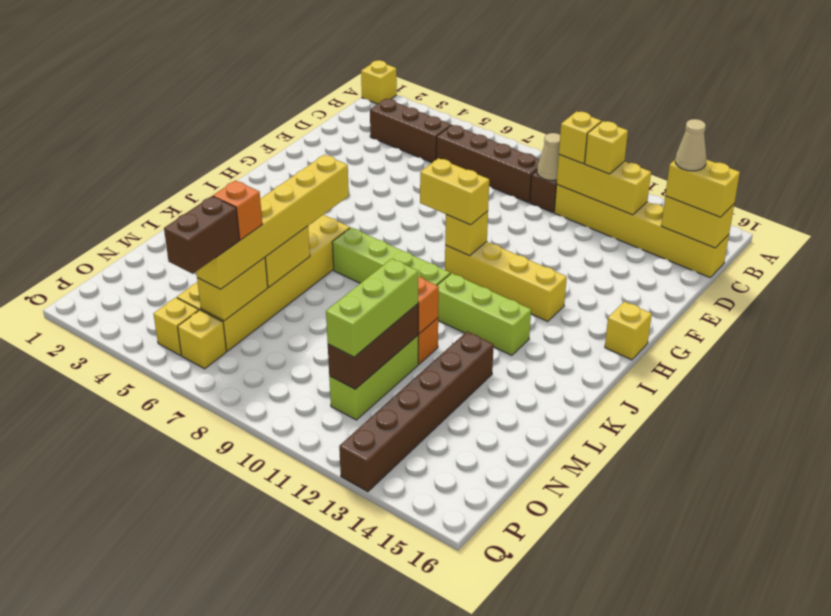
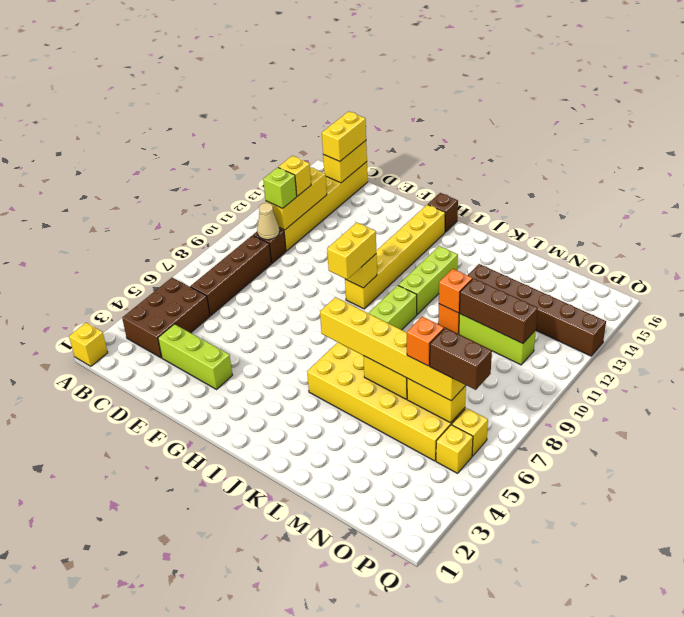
brown 1x3 brick [370,99,451,163] -> brown 2x3 brick [122,277,210,358]
yellow 1x1 brick [559,111,601,164] -> lime 1x1 brick [263,167,297,208]
tan 1x1 cone [675,119,706,171] -> none
yellow 1x4 brick [445,242,567,322] -> yellow 1x6 brick [345,205,445,309]
yellow 1x1 brick [605,302,652,360] -> brown 1x1 brick [428,193,458,232]
lime 1x3 brick [326,259,418,357] -> lime 1x3 brick moved to [158,324,232,389]

